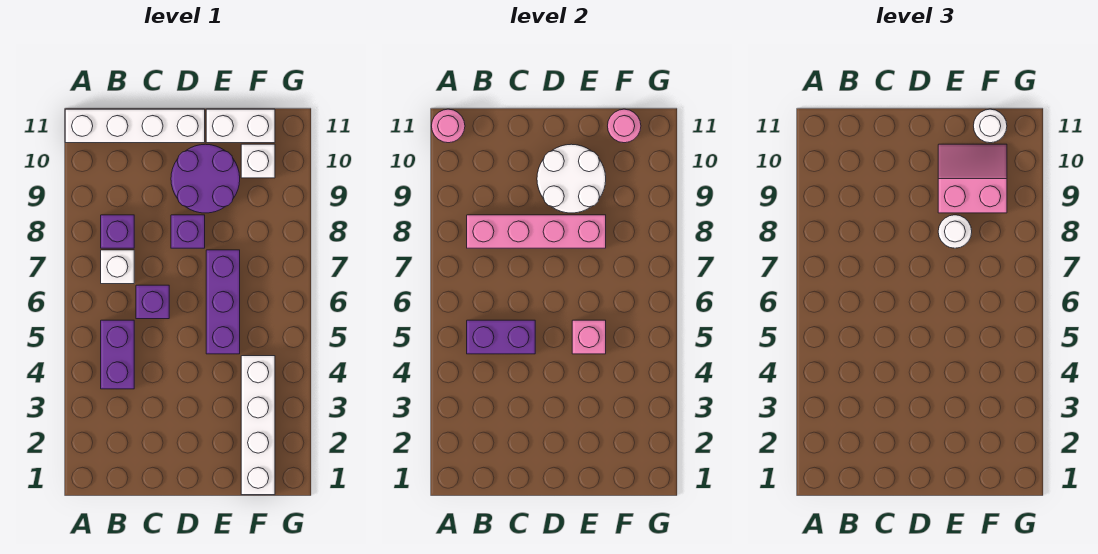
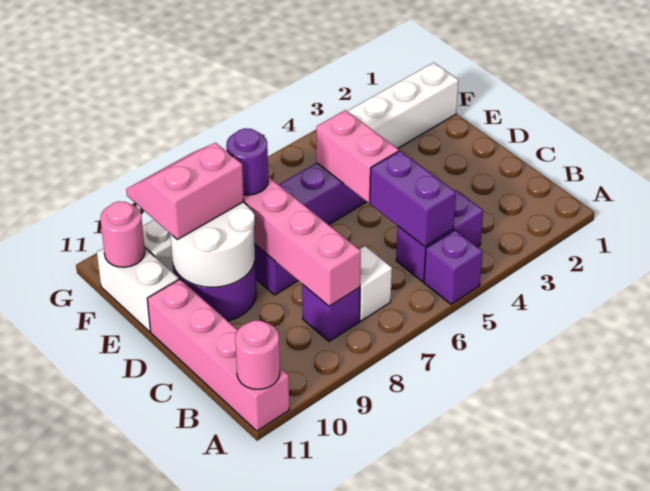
white 1x4 brick [65,109,205,143] -> pink 1x4 brick [147,279,289,431]
purple 1x1 brick [136,285,169,319] -> purple 1x1 brick moved to [424,230,483,304]
pink 1x1 brick [572,320,606,354] -> pink 1x2 brick [316,110,399,203]
white 1x1 round brick [938,215,972,248] -> purple 1x1 round brick [226,128,268,195]
pink 2x2 slope [938,144,1007,213] -> pink 2x2 slope turned to [126,143,244,240]
white 1x1 round brick [974,109,1007,143] -> none

